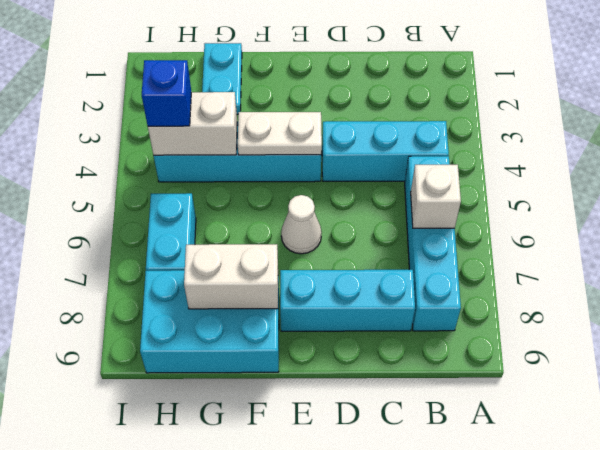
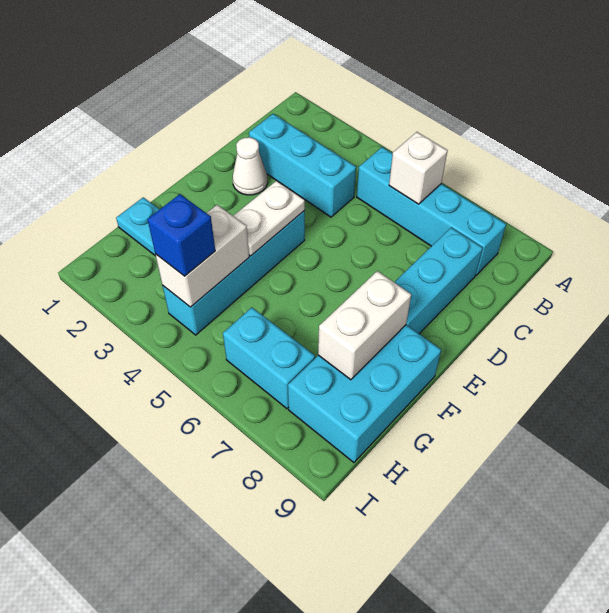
cyan 1x3 brick [322,121,449,181] -> cyan 1x3 brick turned to [249,114,356,217]
white 1x1 cone [281,195,322,254] -> white 1x1 cone moved to [233,137,268,195]

